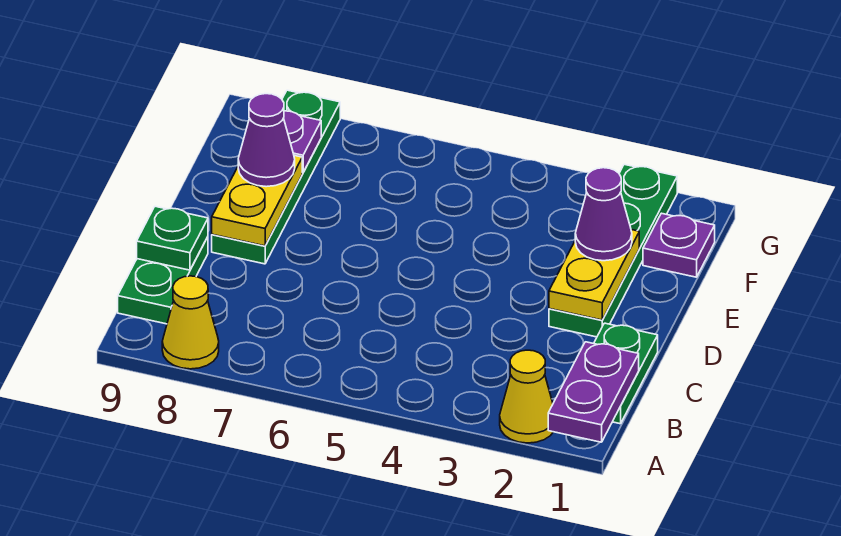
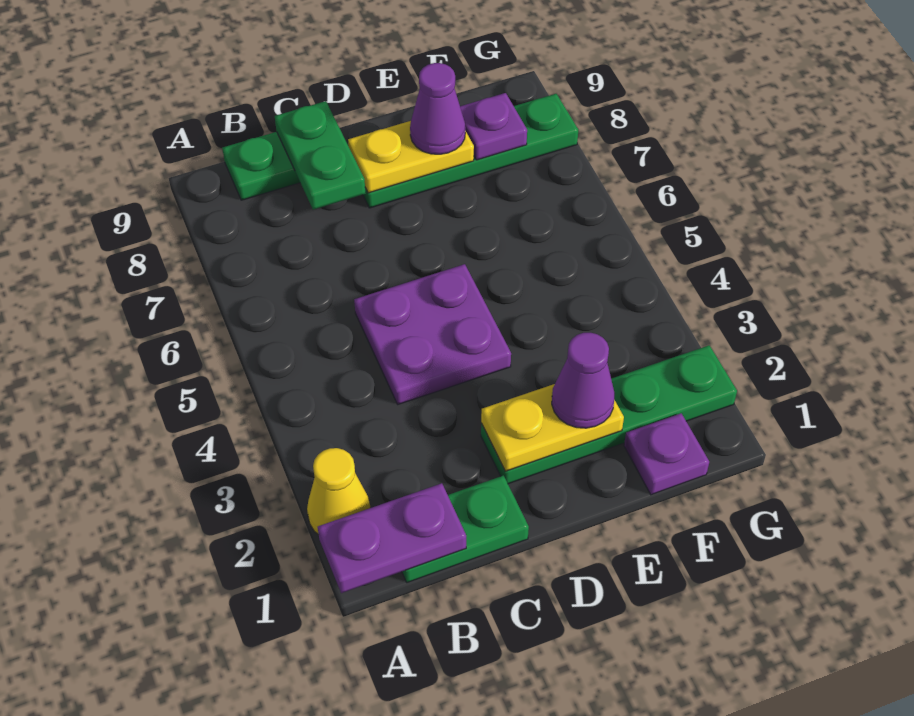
yellow 1x1 cone [162,276,219,369] -> none
none -> purple 2x2 plate [354,264,511,404]
green 1x1 plate [137,206,208,270] -> green 1x2 plate [275,101,366,210]

